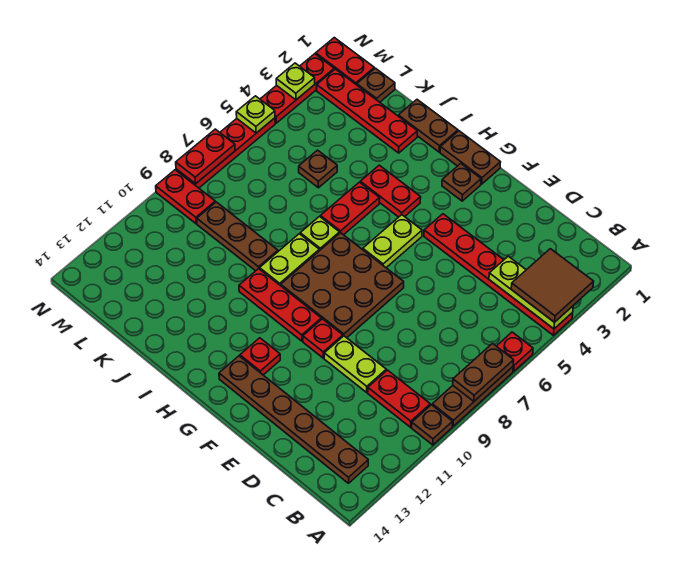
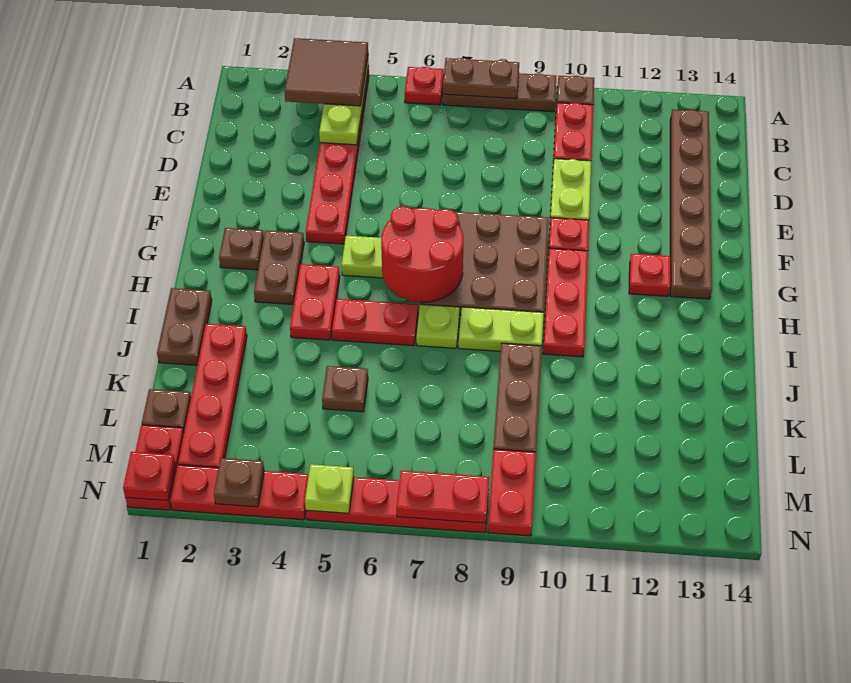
brown 1x2 plate [440,131,500,184] -> brown 1x2 plate moved to [254,230,304,305]
none -> red 2x2 round brick [381,206,464,302]
none -> red 1x1 plate [123,452,175,501]
lime 1x1 plate [276,63,315,100] -> brown 1x1 plate [214,458,264,507]

